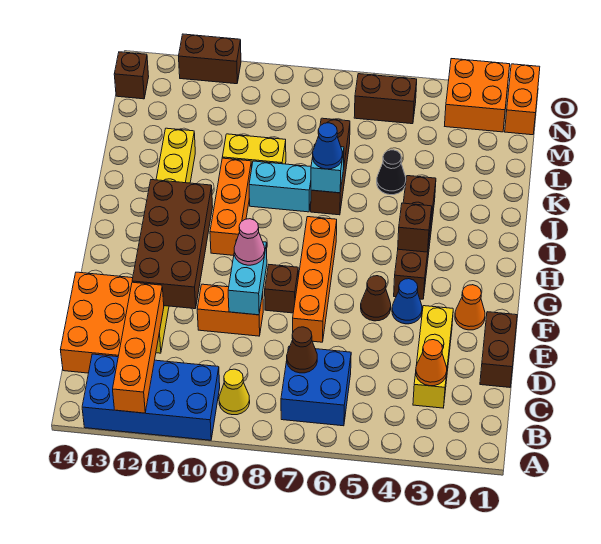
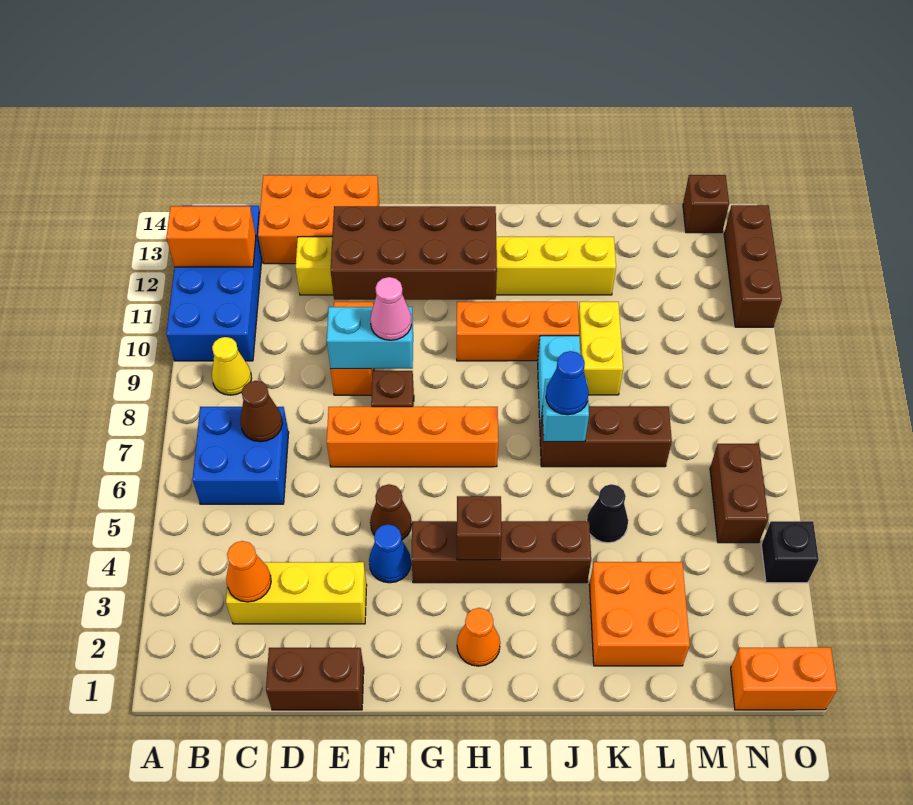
orange 1x4 brick [113,282,164,413] -> orange 1x2 brick [167,206,256,267]
orange 1x1 cone [455,285,485,330] -> orange 1x1 cone moved to [457,608,500,666]
orange 2x2 brick [445,59,510,132] -> orange 2x2 brick moved to [589,562,690,666]
none -> black 1x1 brick [761,521,819,583]
brown 1x2 brick [179,34,241,84] -> brown 1x3 brick [724,205,782,327]

